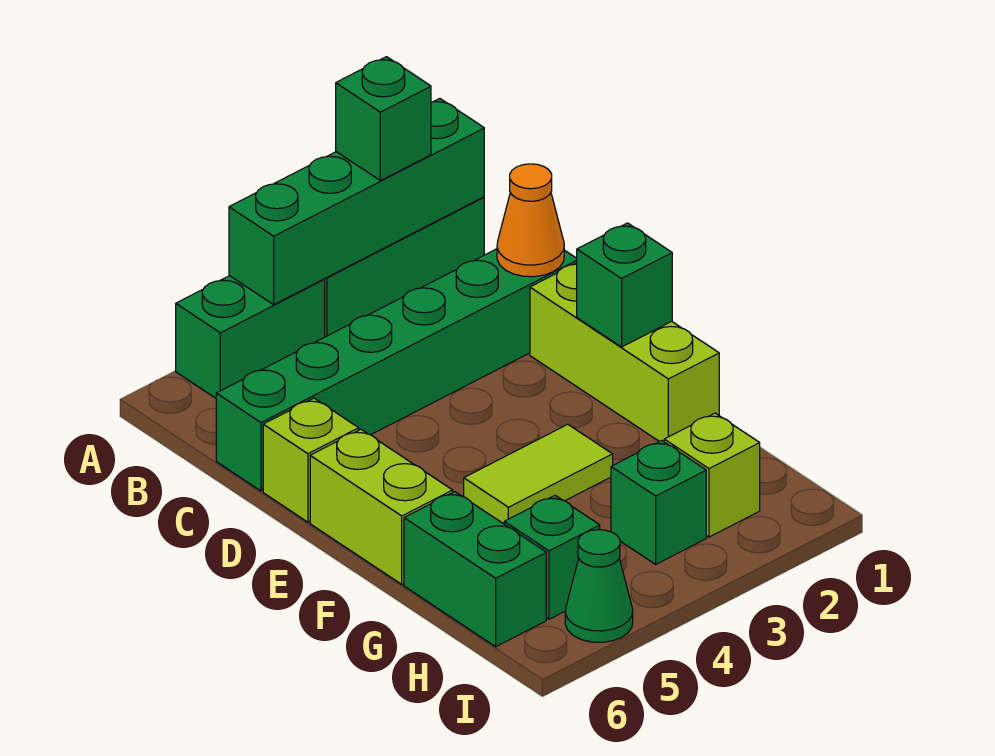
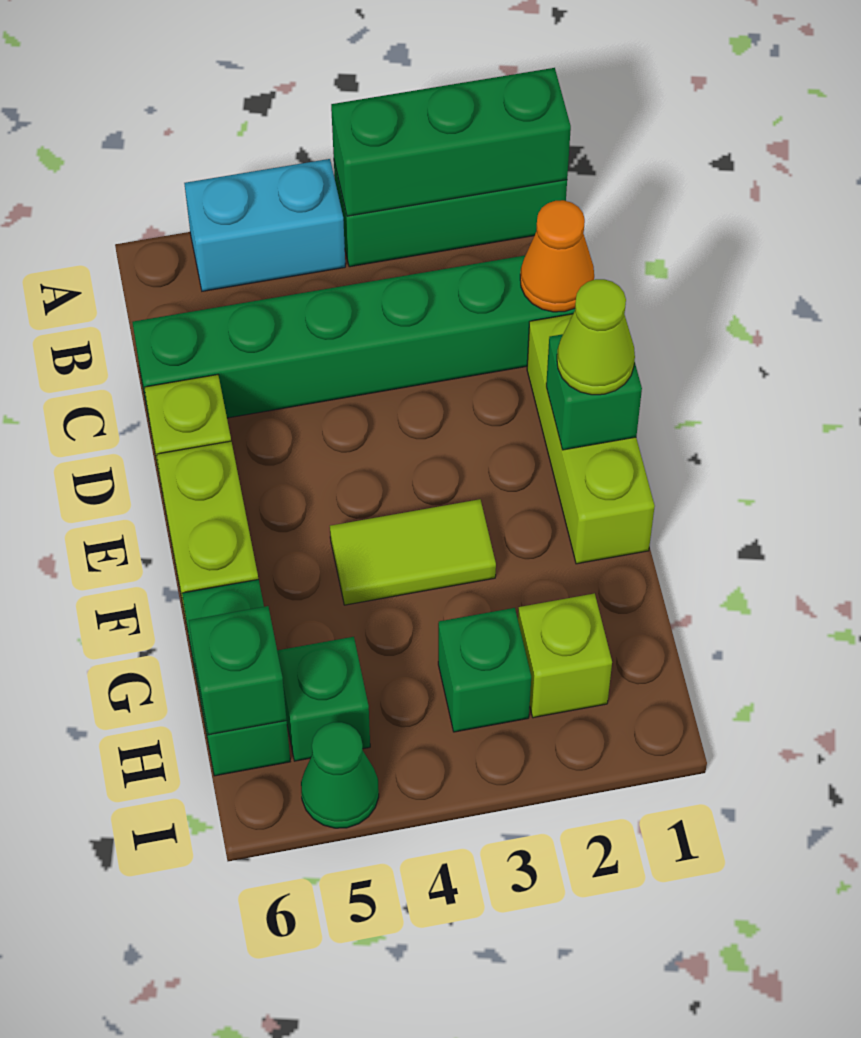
green 1x4 brick [229,98,484,304] -> green 1x3 brick [331,68,571,216]
green 1x1 brick [336,57,431,181] -> green 1x1 brick moved to [189,606,287,735]
green 1x2 brick [176,276,325,398] -> cyan 1x2 brick [184,159,345,291]
none -> lime 1x1 cone [557,279,635,395]

